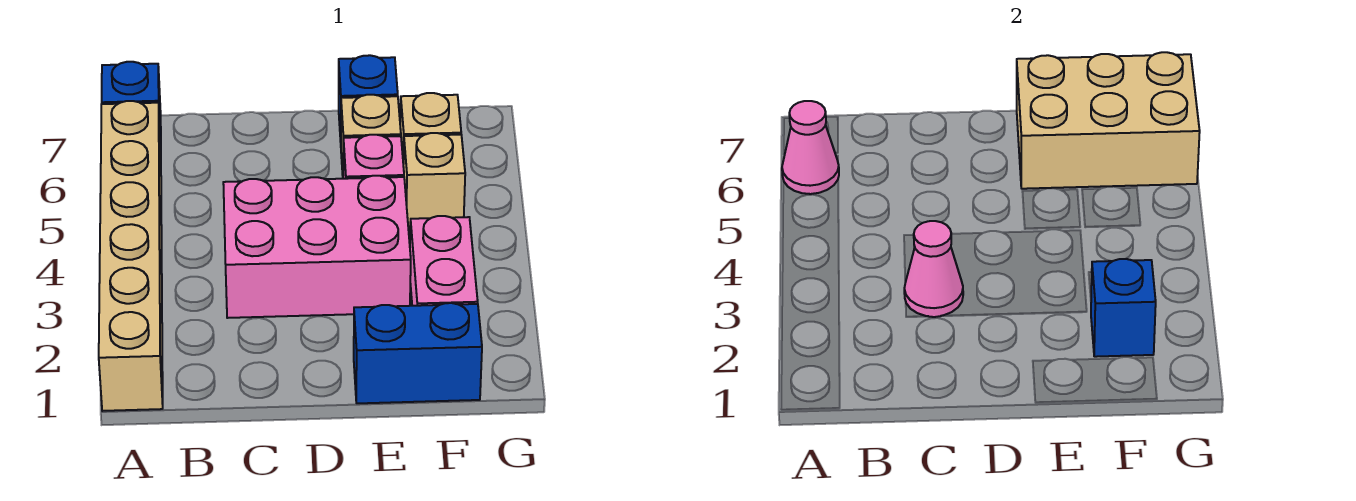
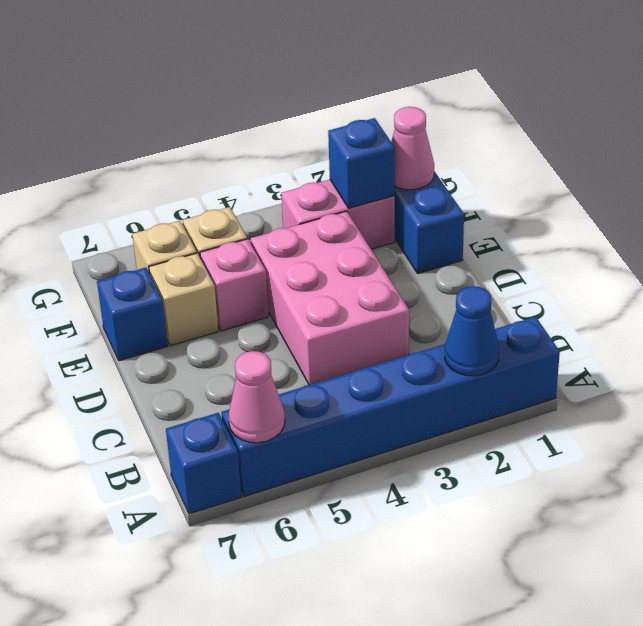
tan 1x6 brick [99,101,163,411] -> blue 1x6 brick [221,317,560,496]
none -> blue 1x1 cone [445,286,499,376]
pink 1x1 cone [904,221,963,317] -> pink 1x1 cone moved to [391,107,434,190]
tan 2x3 brick [1017,52,1200,189] -> none

